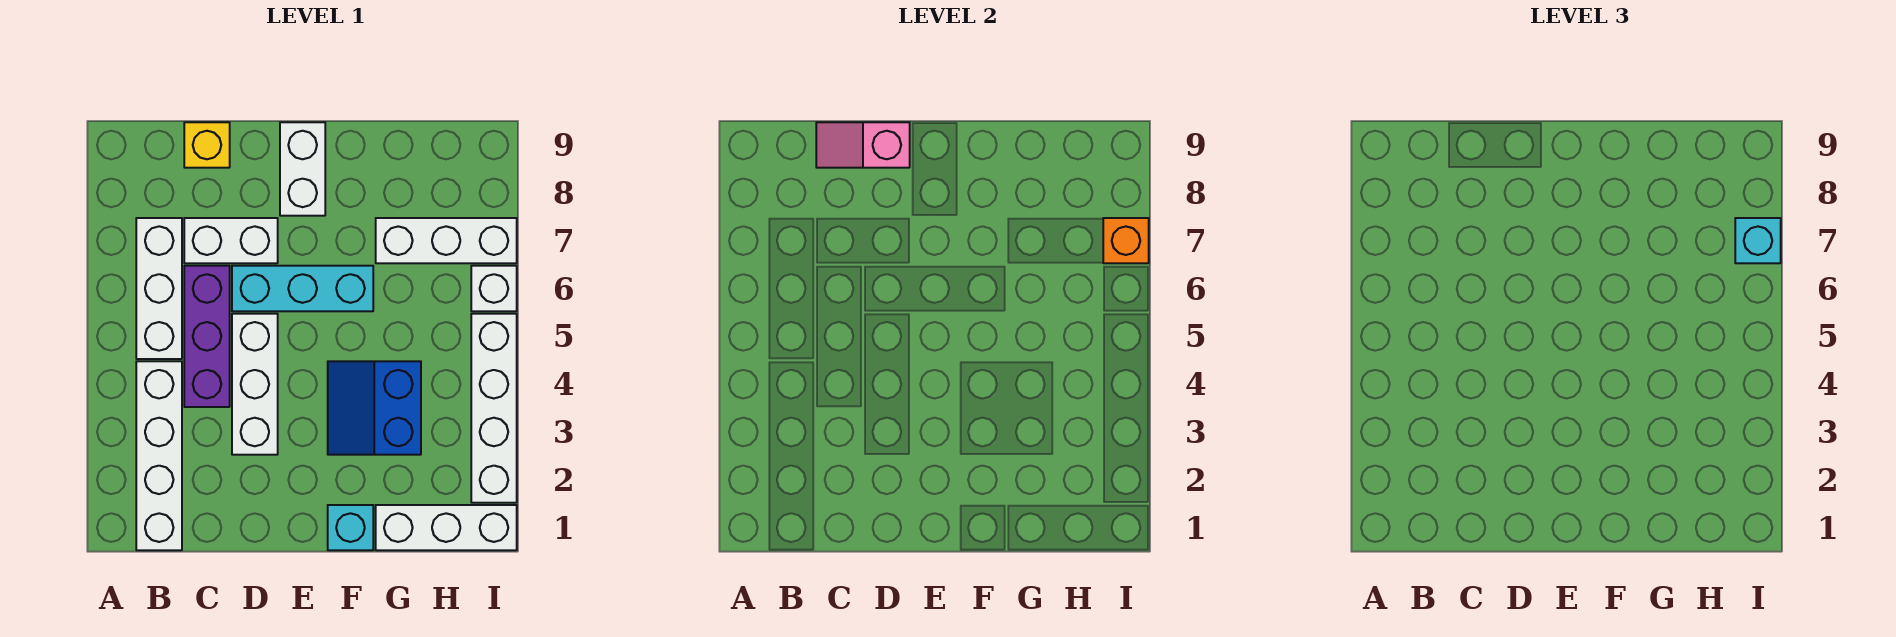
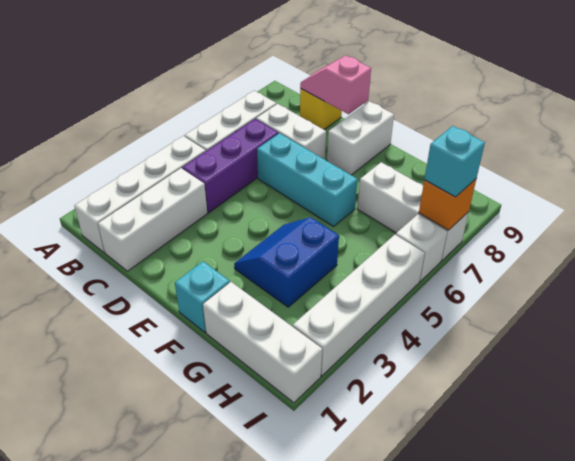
white 1x3 brick [232,314,278,455] -> white 1x3 brick moved to [98,168,207,271]

